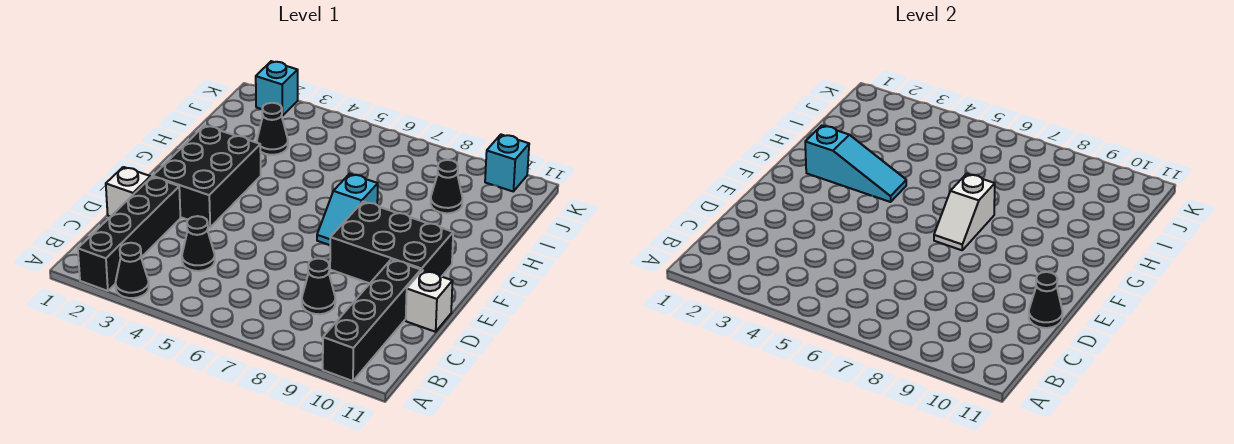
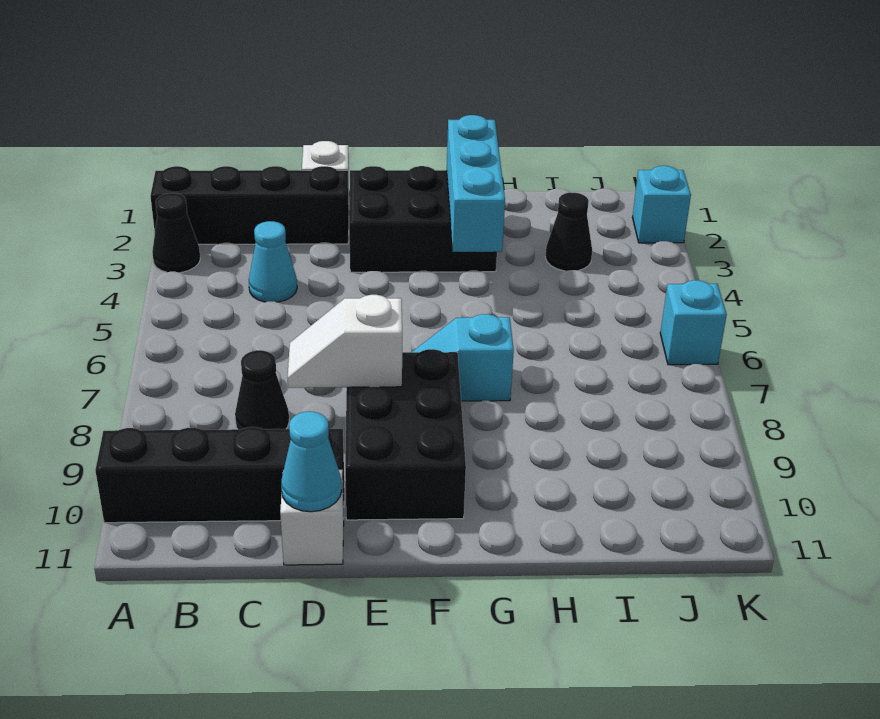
black 1x1 cone [182,216,215,271] -> cyan 1x1 cone [249,221,297,302]
black 1x1 cone [1029,272,1062,328] -> cyan 1x1 cone [281,412,342,512]
white 1x2 slope [934,174,995,250] -> white 1x2 slope moved to [288,295,402,388]
cyan 1x3 slope [805,126,906,202] -> cyan 1x3 brick [447,115,505,252]
black 1x1 cone [431,160,462,213] -> none
cyan 1x1 brick [485,135,529,191] -> cyan 1x1 brick moved to [660,280,727,365]

